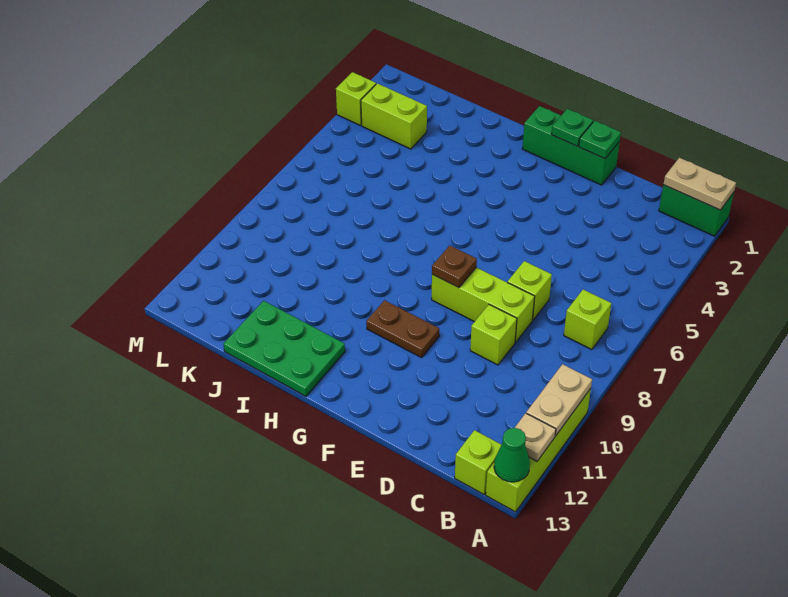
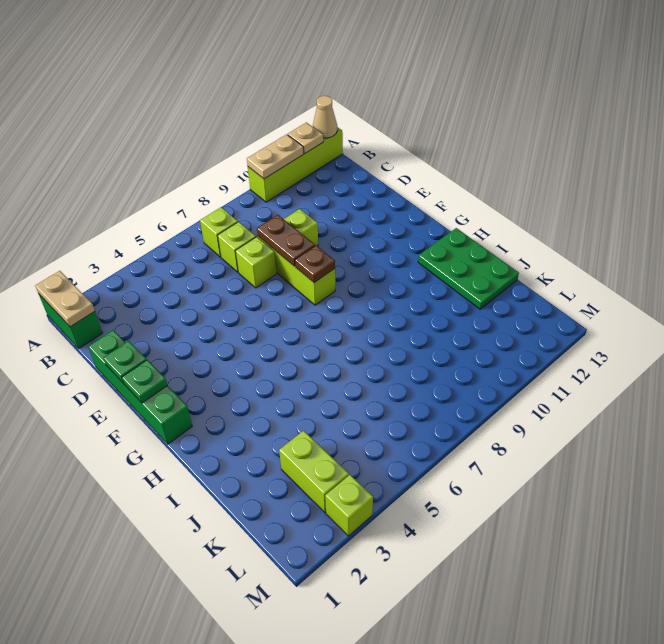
green 1x1 cone [494,428,530,482] -> tan 1x1 cone [313,96,337,138]
lime 1x1 brick [455,430,501,494] -> lime 1x1 brick moved to [218,222,256,272]
green 1x3 brick [522,106,620,185] -> green 1x4 brick [88,330,192,444]
brown 1x2 plate [366,300,439,358] -> brown 1x2 plate moved to [257,215,315,266]

